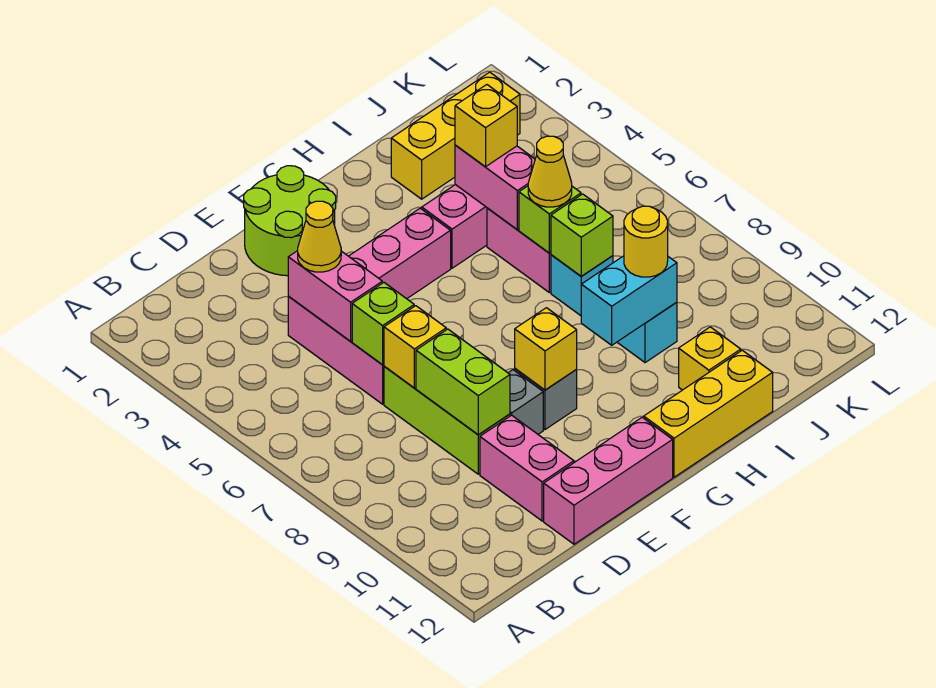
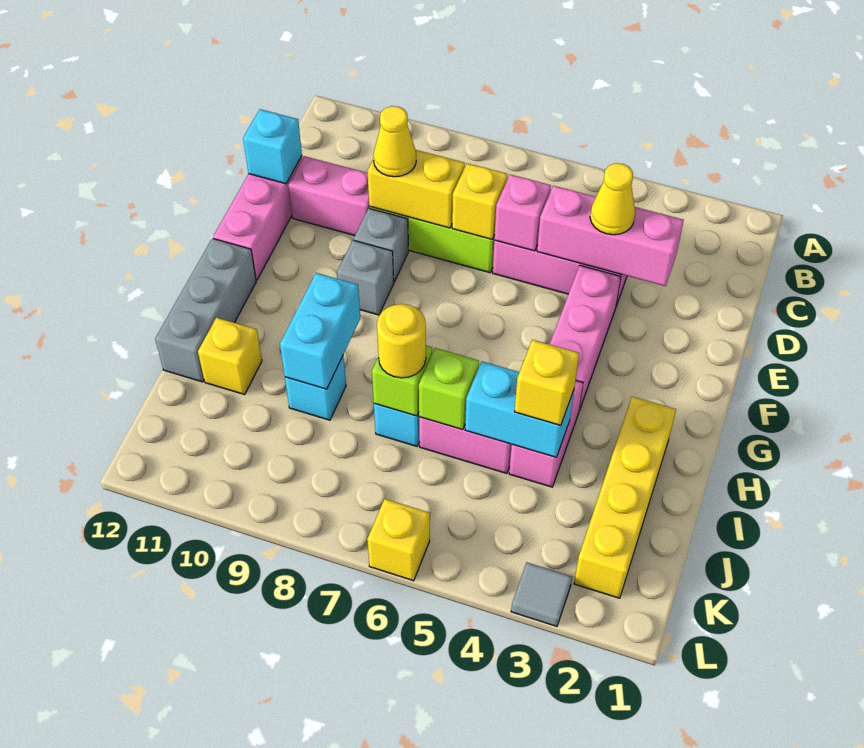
pink 1x2 brick [288,251,382,341] -> pink 1x3 brick [537,186,684,286]
lime 1x1 brick [352,283,414,365] -> pink 1x1 brick [494,174,551,251]
lime 1x2 brick [416,329,510,435] -> yellow 1x2 brick [367,150,465,228]
none -> cyan 1x1 brick [243,109,302,184]
lime 2x2 round brick [244,166,336,276] -> none
yellow 1x1 brick [515,308,577,390] -> yellow 1x1 brick moved to [367,499,430,581]
yellow 1x3 brick [644,350,773,477] -> grey 1x3 brick [155,238,256,382]
yellow 1x3 brick [391,72,520,199] -> yellow 1x4 brick [574,397,676,598]
pink 1x2 brick [455,145,535,230] -> cyan 1x2 brick [465,361,574,457]
yellow 1x1 cone [528,136,572,207] -> yellow 1x1 cone moved to [373,106,416,177]
yellow 1x1 round brick [624,206,668,277] -> yellow 1x1 round brick moved to [377,304,426,378]
none -> grey 1x1 tile [511,563,572,626]

